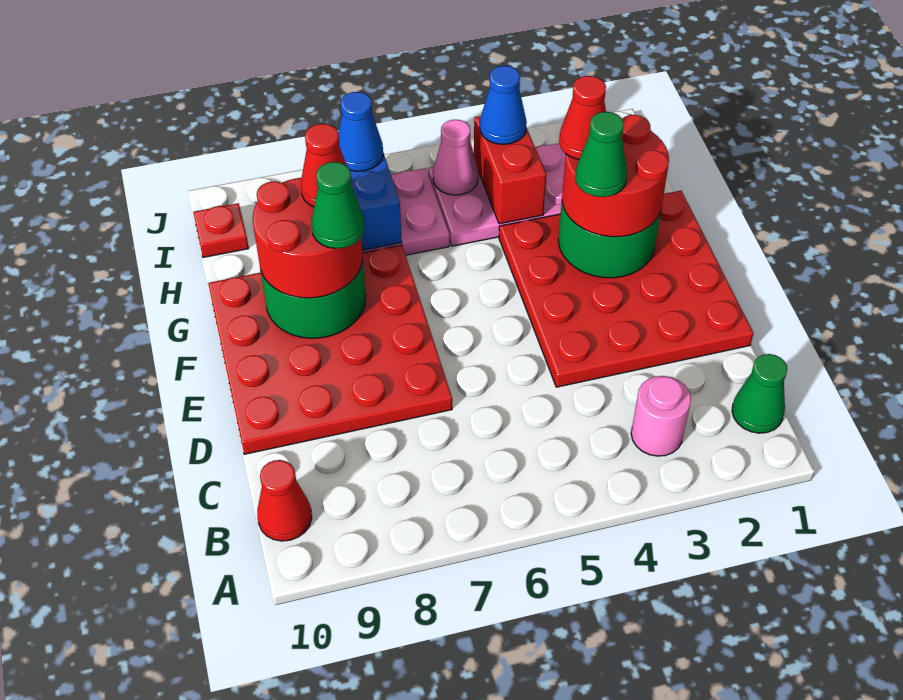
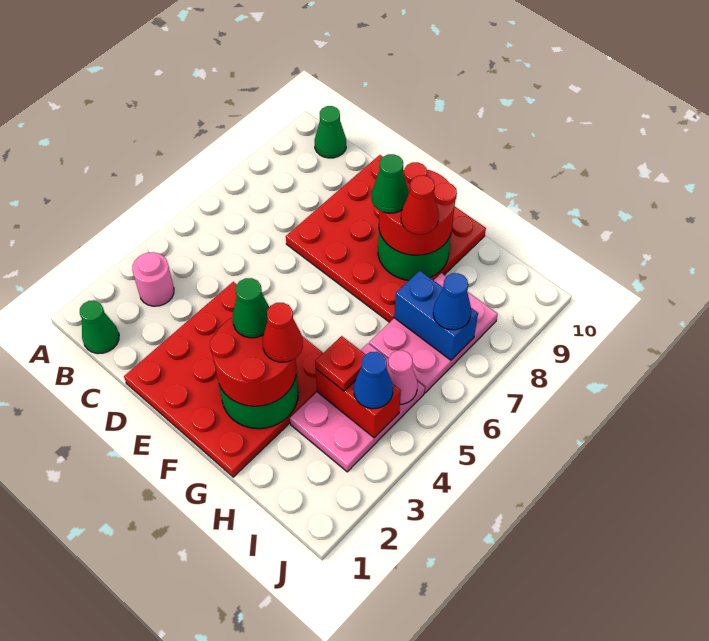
red 1x1 cone [257,460,312,541] -> green 1x1 cone [315,106,346,158]
red 1x1 plate [193,203,249,257] -> red 1x1 plate moved to [315,336,366,391]

